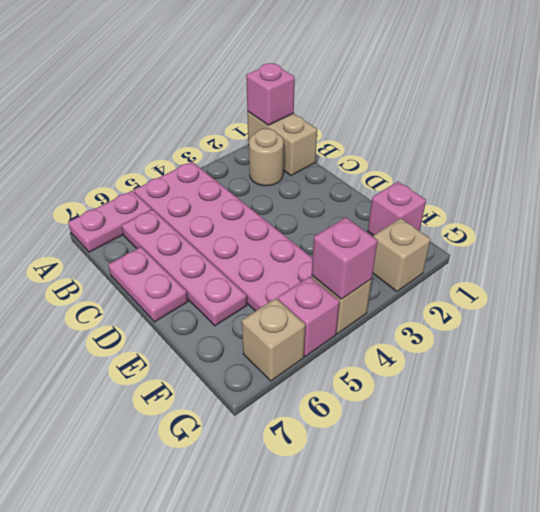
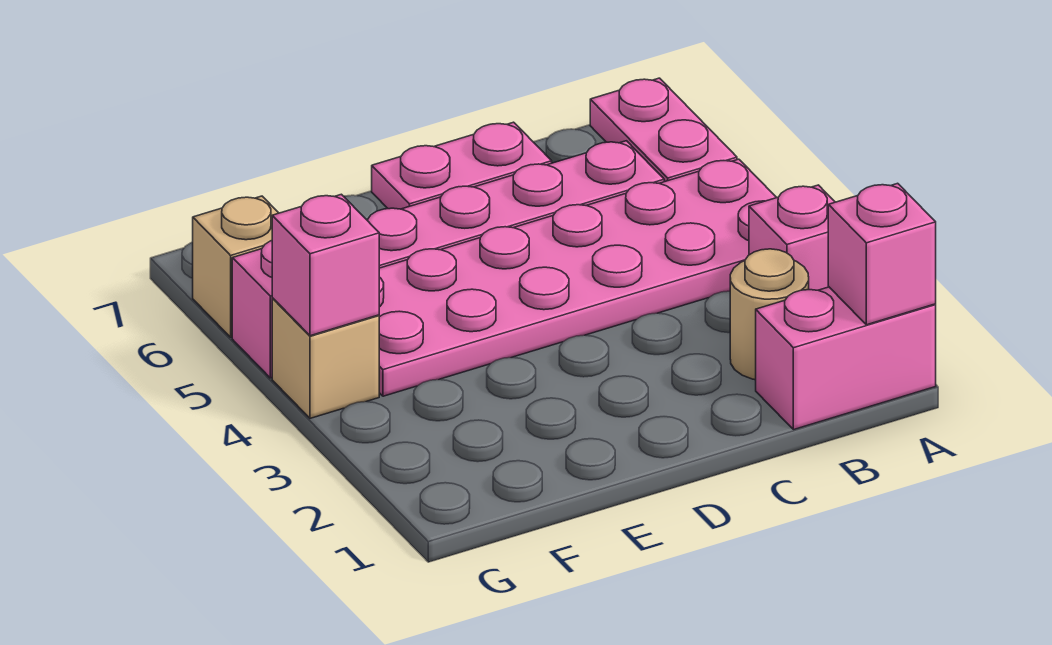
tan 1x2 brick [247,112,317,176] -> pink 1x2 brick [756,287,936,430]
pink 1x1 brick [368,182,426,236] -> pink 1x1 brick moved to [749,185,835,290]
tan 1x1 brick [373,218,431,292] -> none

